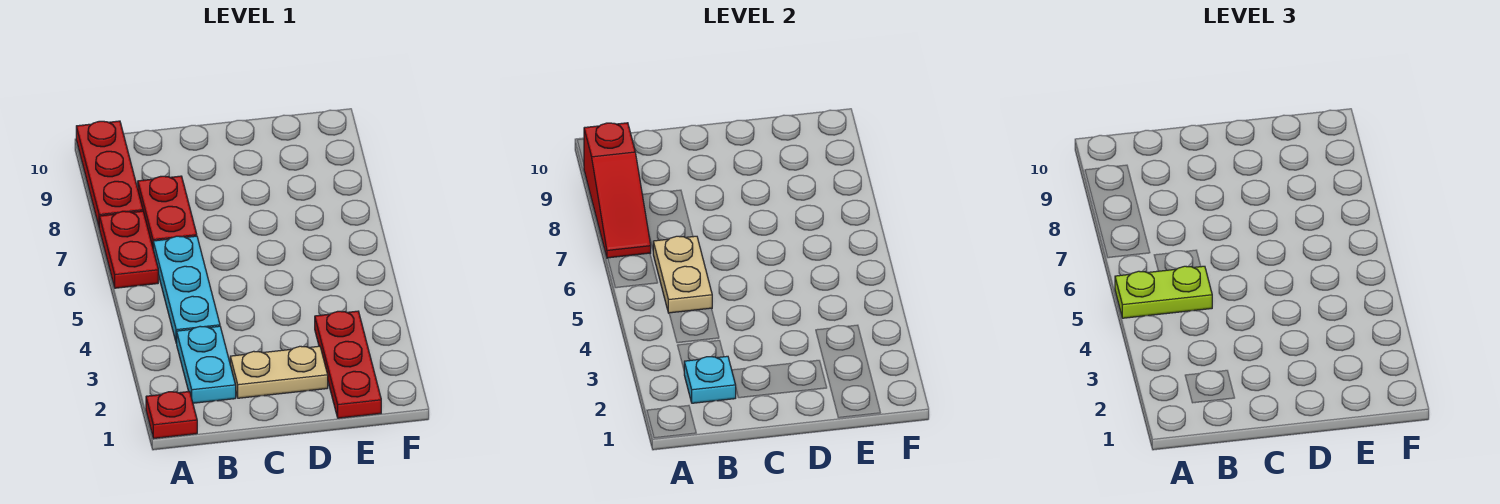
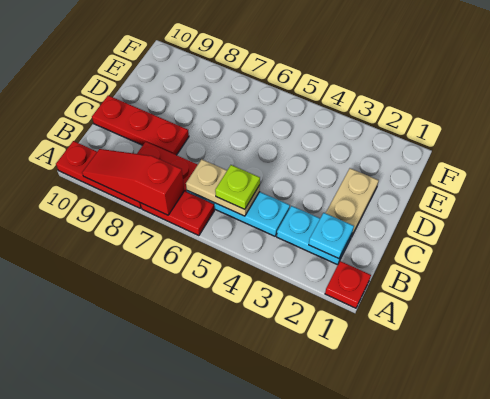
lime 1x2 plate [1115,266,1212,318] -> lime 1x1 plate [215,165,260,209]
red 1x3 slope [584,123,651,258] -> red 1x3 slope turned to [82,149,184,215]
red 1x3 plate [315,311,381,418] -> red 1x3 plate moved to [92,96,189,155]

